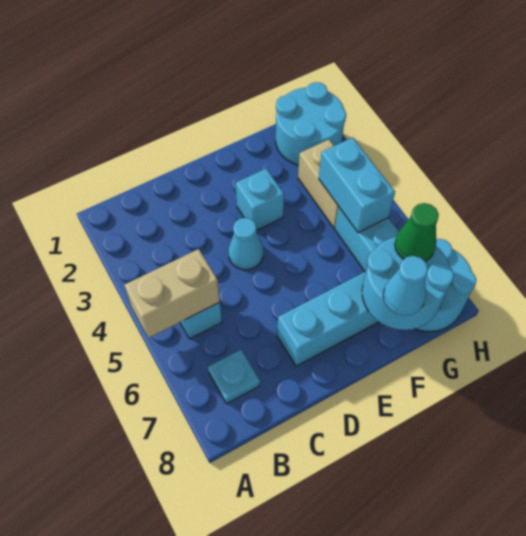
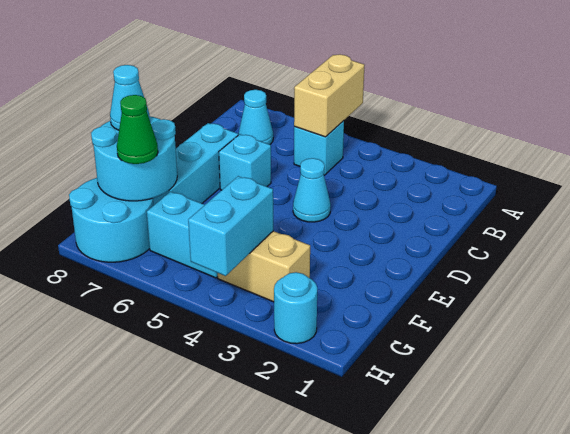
cyan 1x1 plate [208,349,260,404] -> cyan 1x1 cone [238,90,273,145]
cyan 1x1 brick [236,169,284,230] -> cyan 1x1 brick moved to [219,134,271,190]
cyan 2x2 round brick [276,82,346,165] -> cyan 1x1 round brick [274,272,317,344]
cyan 1x2 brick [319,137,395,233] -> cyan 1x2 brick turned to [188,176,273,276]

